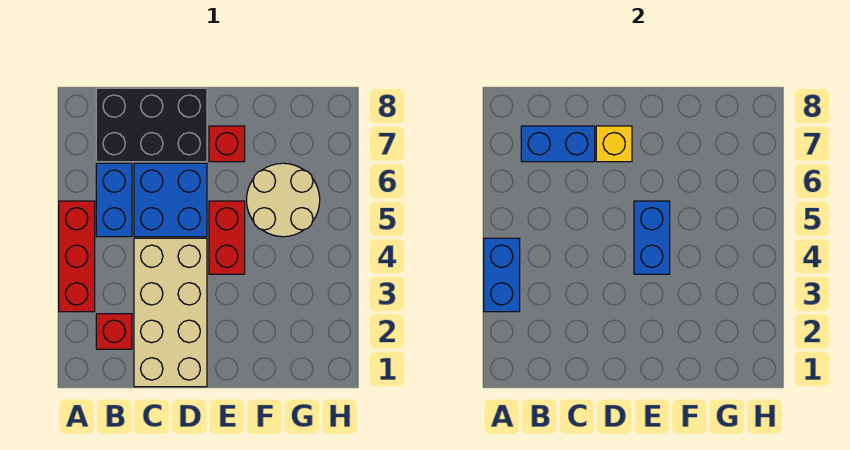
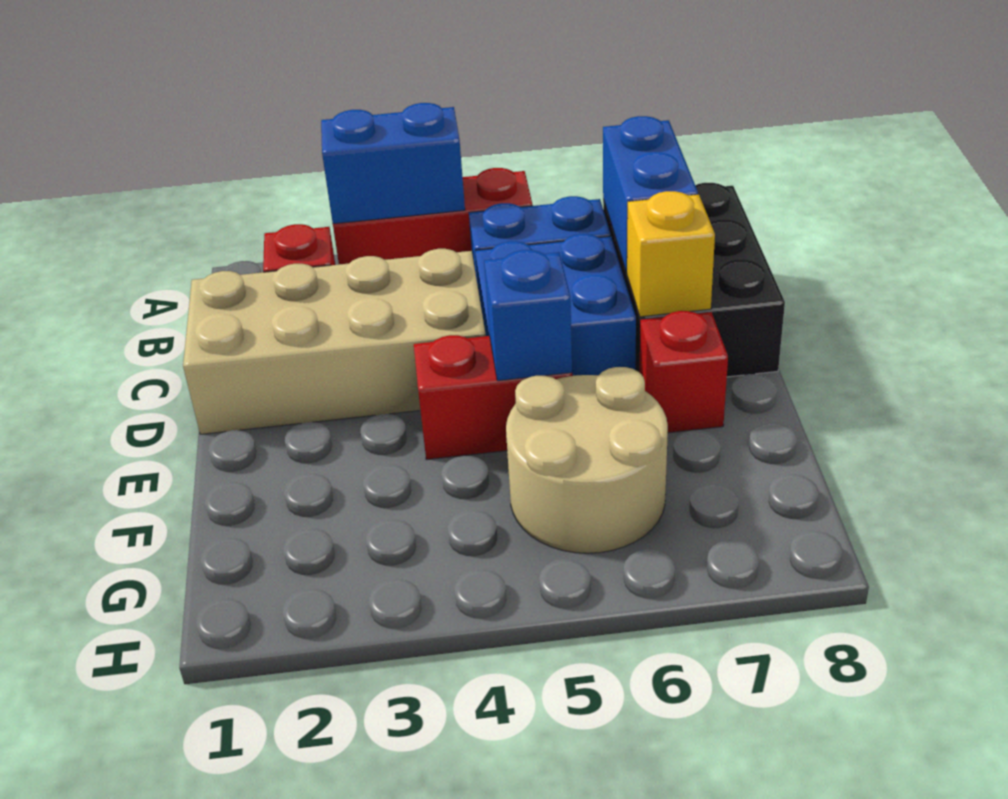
blue 1x2 brick [634,201,670,274] -> blue 1x1 brick [484,250,572,381]

